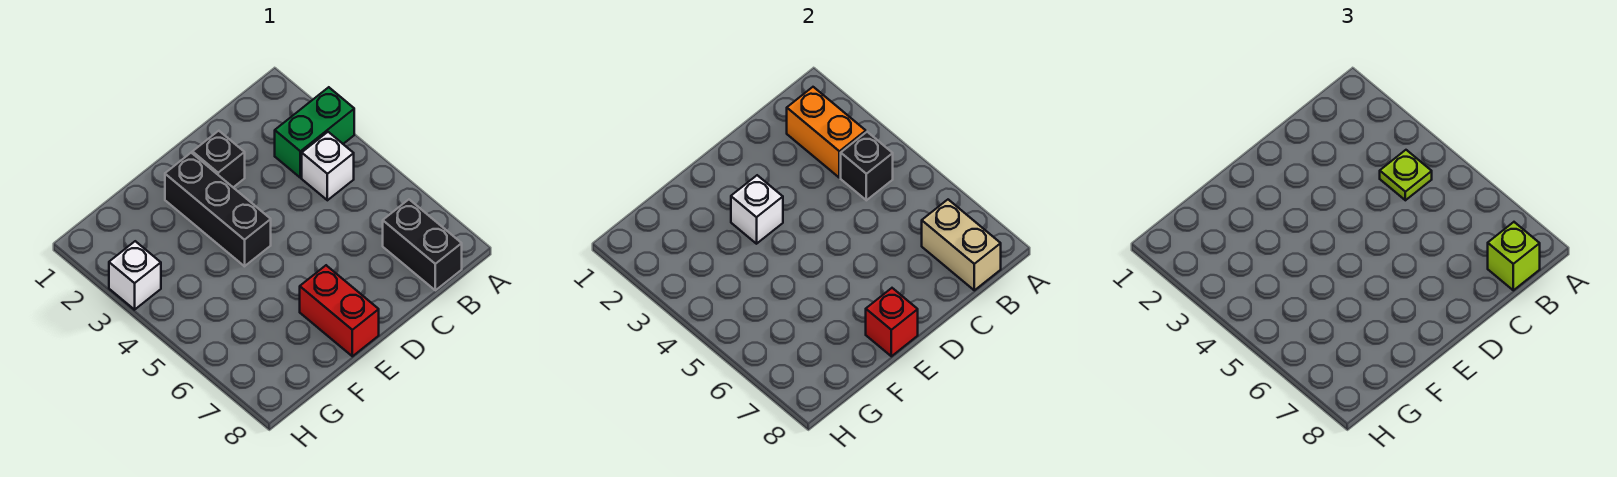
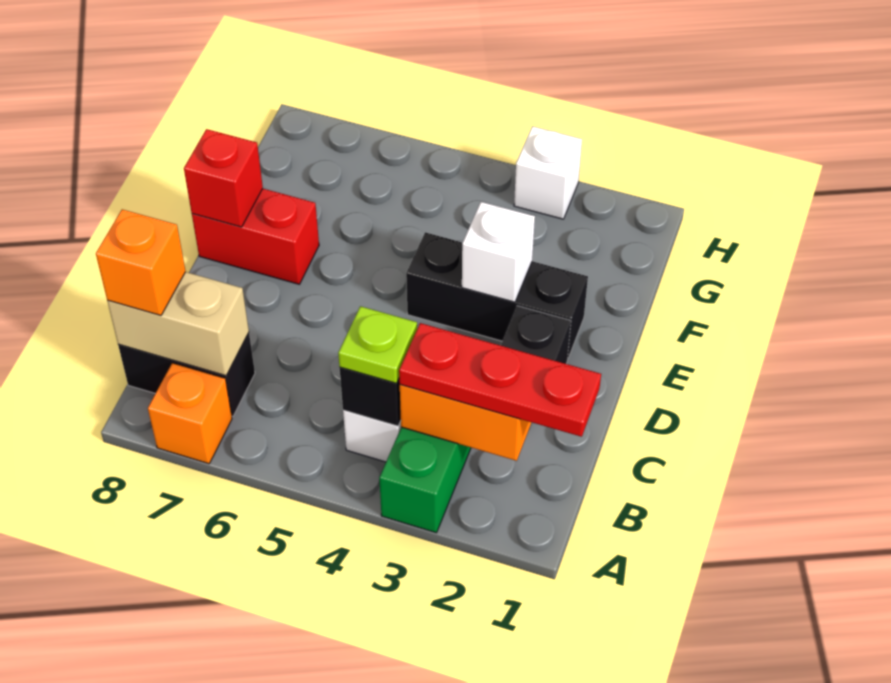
none -> orange 1x1 brick [148,363,232,464]
none -> red 1x3 plate [399,323,601,437]
lime 1x1 brick [1488,222,1540,290] -> orange 1x1 brick [96,209,186,315]

